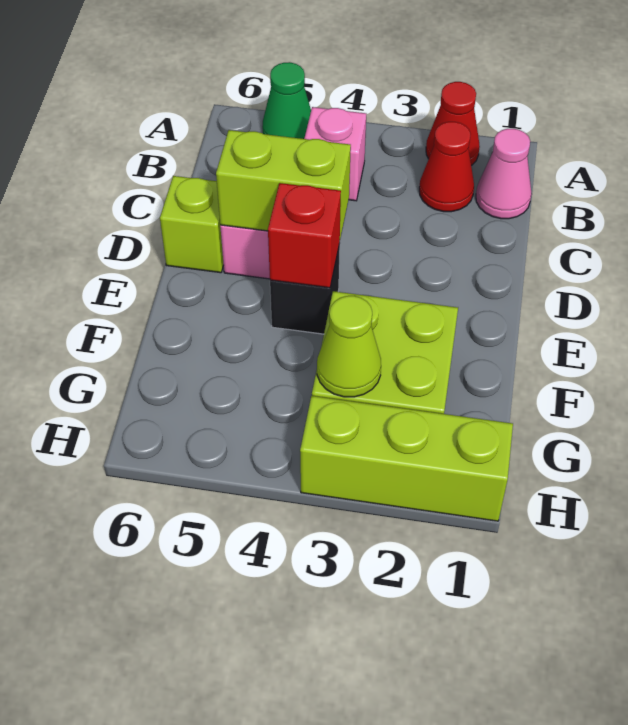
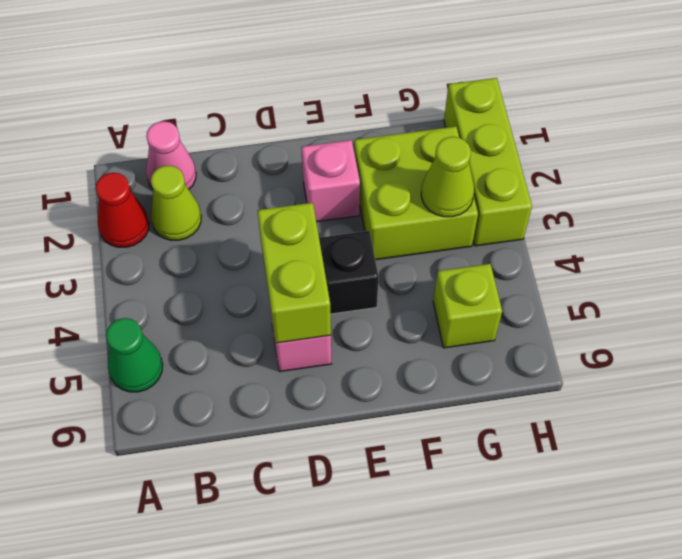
red 1x1 cone [419,122,474,212] -> lime 1x1 cone [150,165,201,240]
pink 1x1 brick [304,107,366,201] -> pink 1x1 brick moved to [301,140,360,222]
lime 1x1 brick [160,176,224,273] -> lime 1x1 brick moved to [433,264,502,348]
red 1x1 brick [268,183,341,288] -> none

